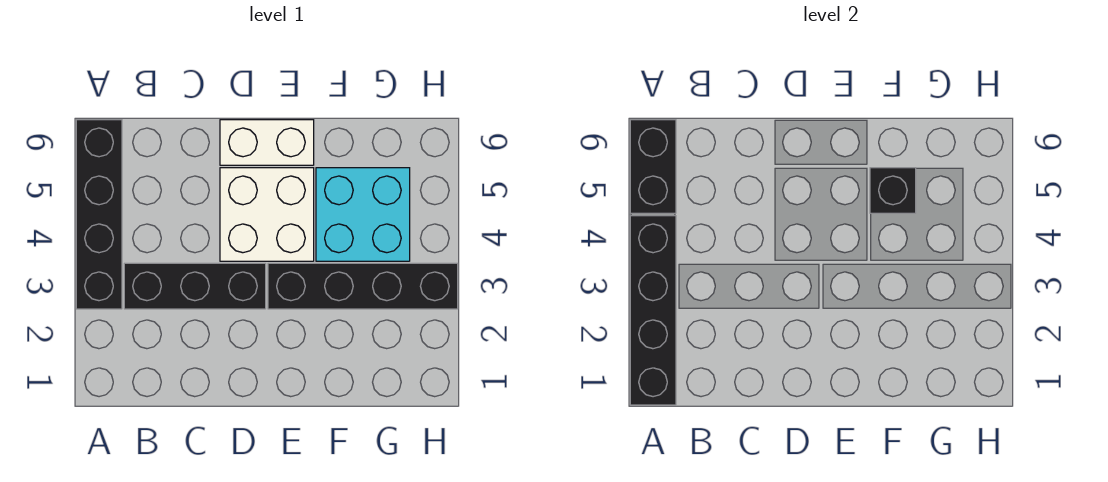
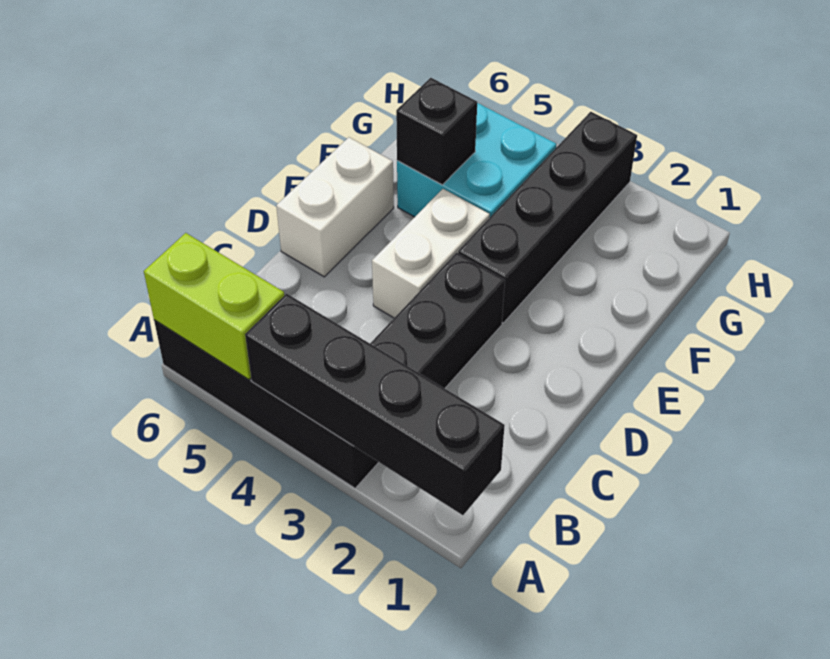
black 1x2 brick [630,120,676,213] -> lime 1x2 brick [144,233,284,380]
white 2x2 brick [220,168,314,261] -> white 1x2 brick [372,189,490,318]

